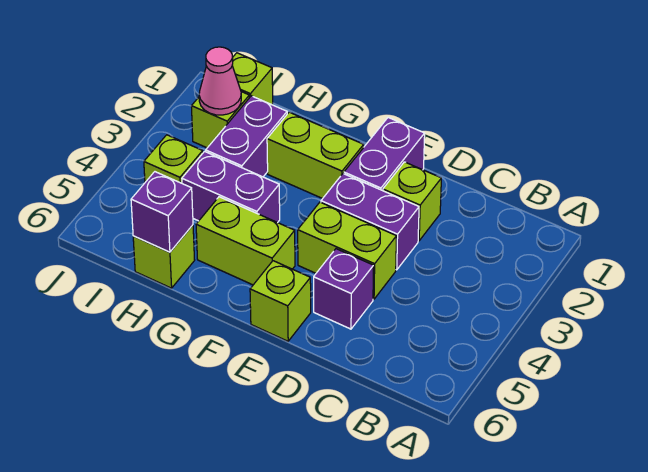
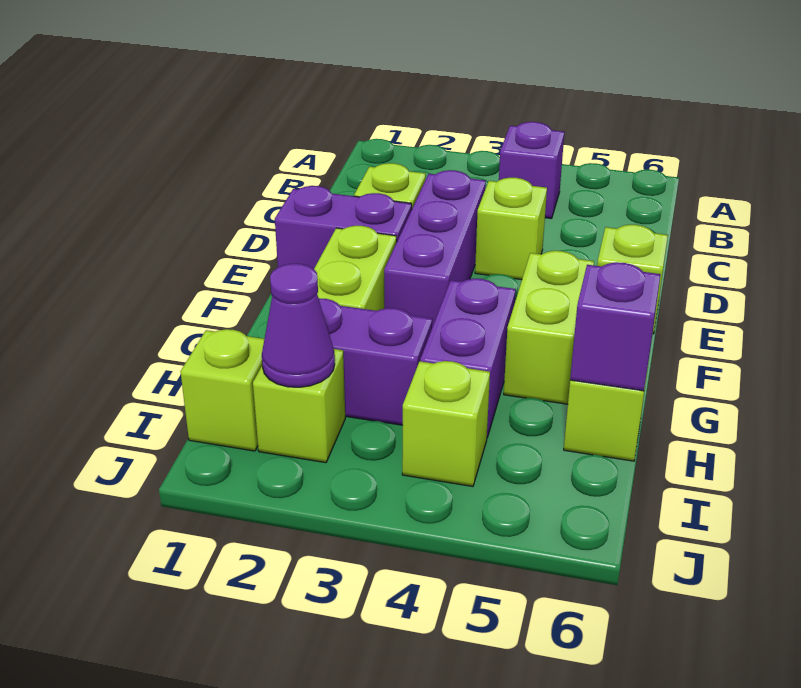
purple 1x2 brick [321,174,419,270] -> purple 1x3 brick [384,170,486,327]
lime 1x2 brick [298,202,396,299] -> lime 1x1 brick [475,178,547,280]
purple 1x1 brick [314,249,374,329] -> purple 1x1 brick moved to [499,122,564,219]
pink 1x1 cone [199,47,241,115] -> purple 1x1 cone [262,264,335,387]

